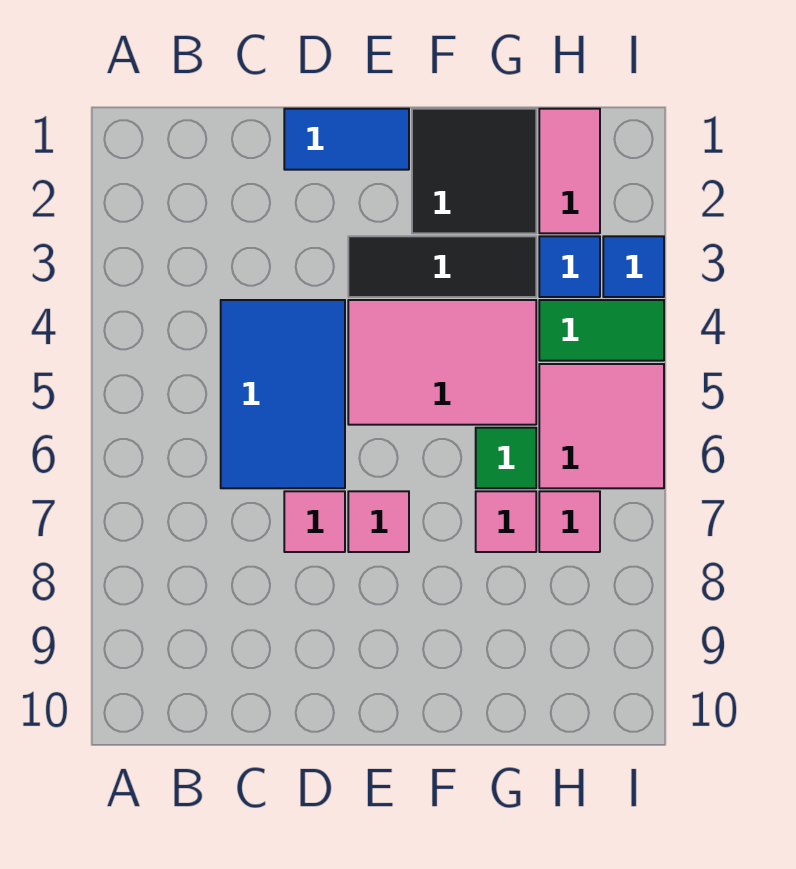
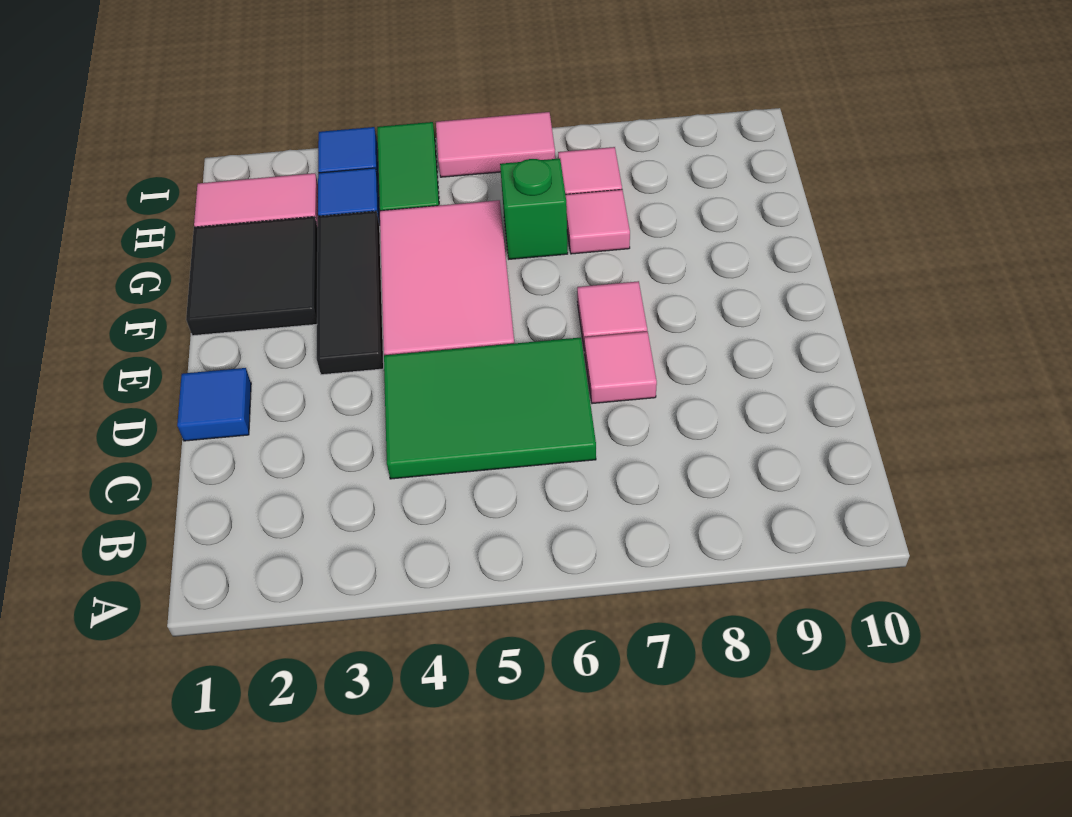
blue 2x3 tile [221,300,345,488] -> green 2x3 tile [384,337,596,479]
blue 1x2 tile [284,109,409,170] -> blue 1x1 tile [177,368,251,441]
green 1x1 tile [476,428,536,488] -> green 1x1 brick [500,158,568,259]
pink 2x2 tile [539,364,664,488] -> pink 1x2 tile [436,112,555,177]

